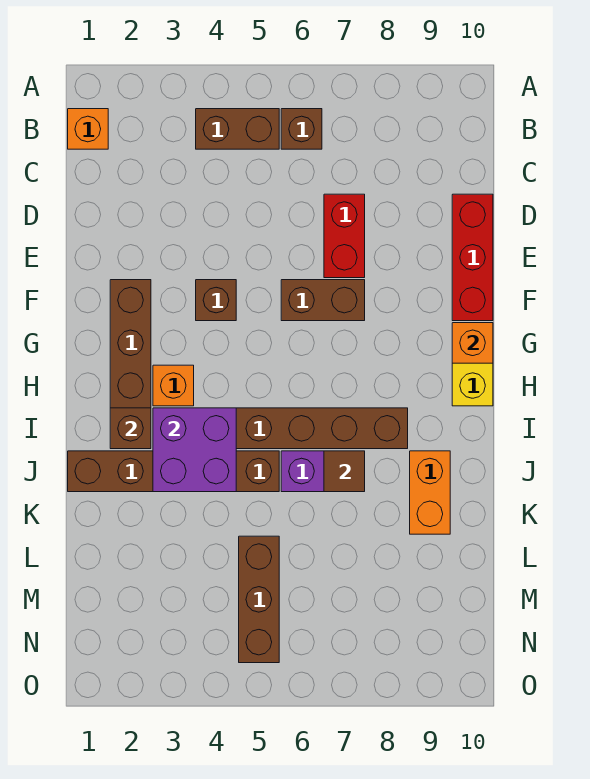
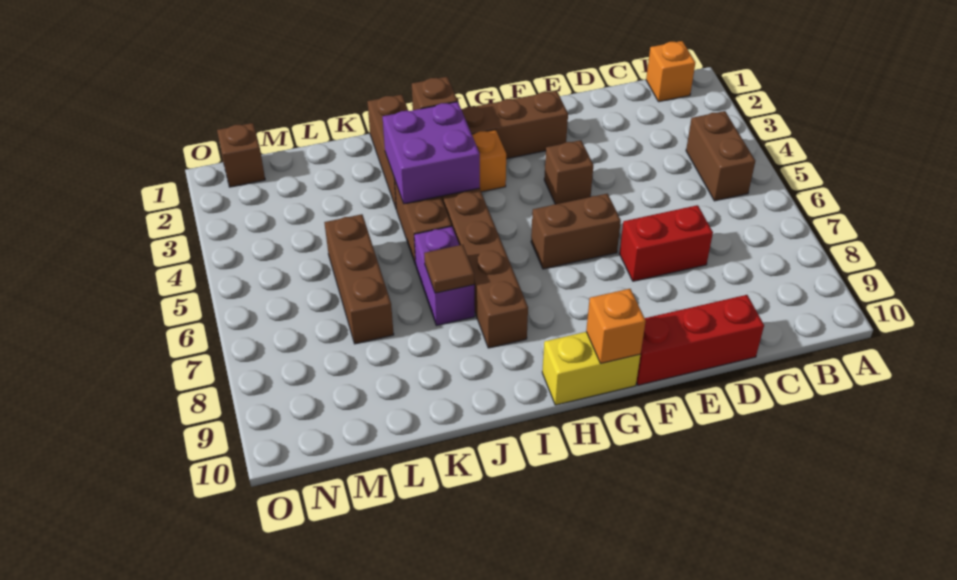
brown 1x1 brick [281,109,322,149] -> brown 1x1 brick moved to [217,123,265,187]
brown 1x2 brick [281,280,365,321] -> brown 1x2 brick turned to [531,194,621,269]
orange 1x2 brick [410,451,450,534] -> none
brown 1x3 brick [239,536,279,663] -> brown 1x3 brick turned to [324,214,394,344]

